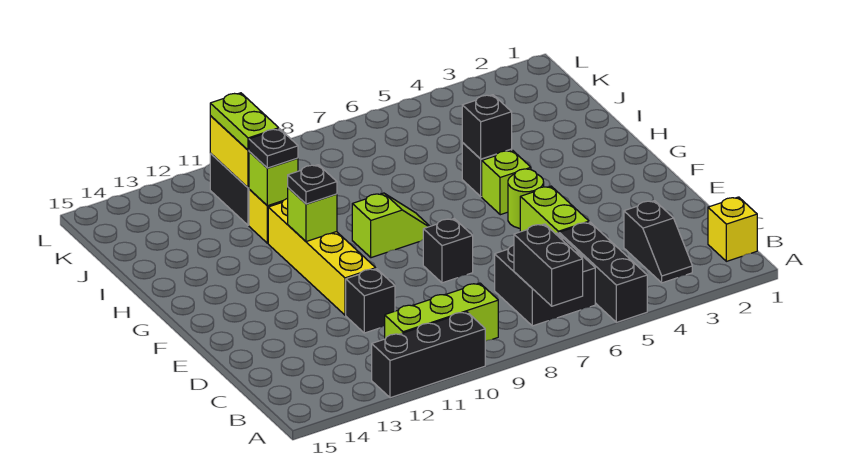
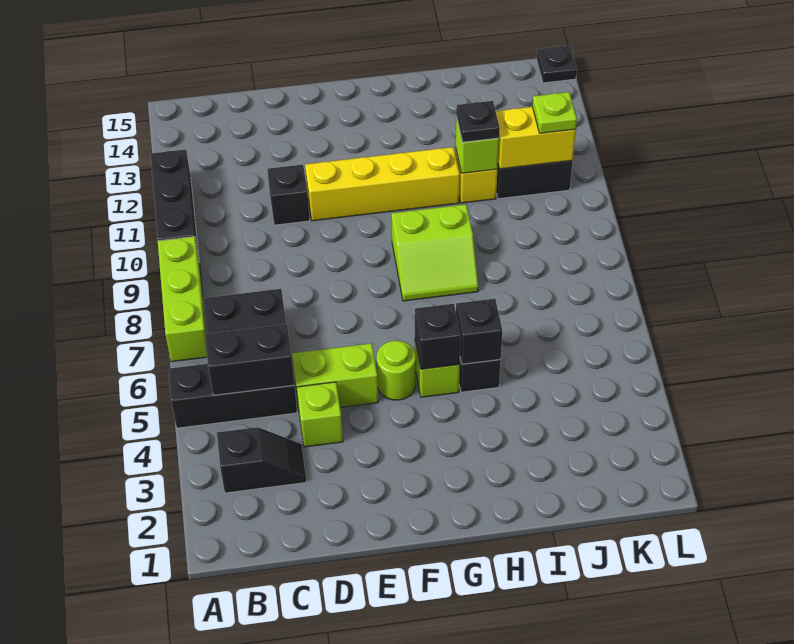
black 1x2 brick [514,224,583,306] -> black 1x2 brick moved to [205,324,294,395]
yellow 1x1 brick [708,197,757,261] -> none
black 1x2 slope [624,201,692,283] -> black 1x2 slope turned to [217,427,306,493]
lime 1x3 brick [385,283,498,341] -> lime 1x3 brick moved to [158,236,207,362]
black 1x1 brick [423,219,473,283] -> black 1x1 brick moved to [415,304,461,369]
lime 1x2 slope [352,193,430,258] -> lime 2x2 slope [391,204,478,301]
lime 1x1 brick [288,188,337,242] -> lime 1x1 brick moved to [297,382,343,447]
black 1x1 plate [288,165,337,204] -> black 1x1 plate moved to [536,46,577,83]
lime 1x2 plate [210,93,279,150] -> lime 1x1 plate [532,92,577,133]

